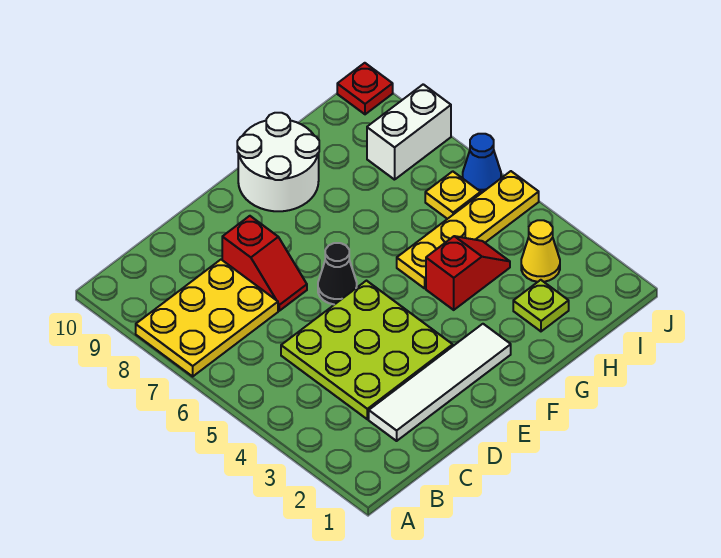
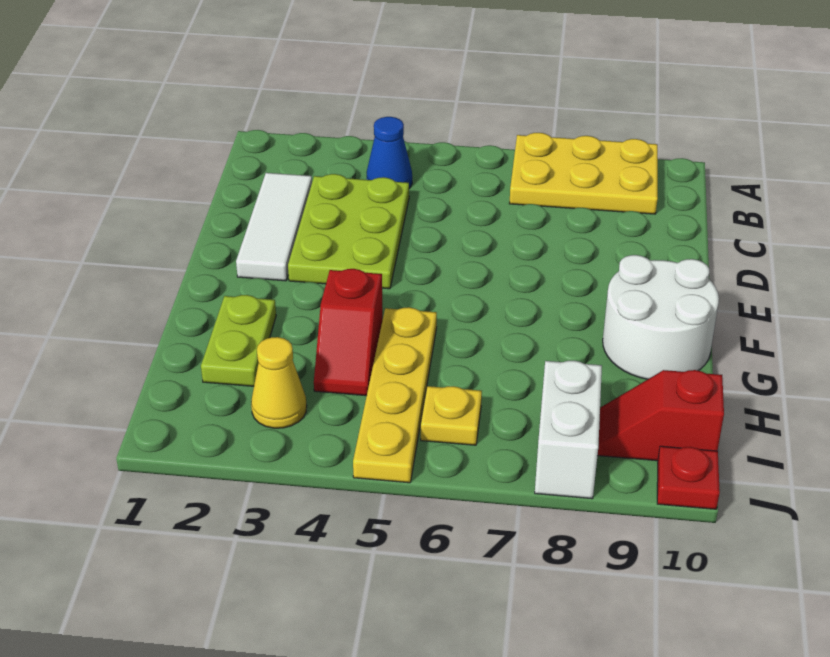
yellow 2x3 plate [136,260,278,376] -> yellow 2x3 plate turned to [509,133,658,214]
white 1x4 tile [369,324,511,441] -> white 1x3 tile [236,173,312,281]
lime 3x3 plate [281,281,453,419] -> lime 2x3 plate [288,174,409,289]
red 1x2 slope [222,216,307,311] -> red 1x2 slope moved to [598,370,724,461]
black 1x1 cone [318,243,357,305] -> none
lime 1x1 plate [513,280,569,331] -> lime 1x2 plate [201,295,276,386]
blue 1x1 cone [463,134,501,193] -> blue 1x1 cone moved to [366,117,412,188]

